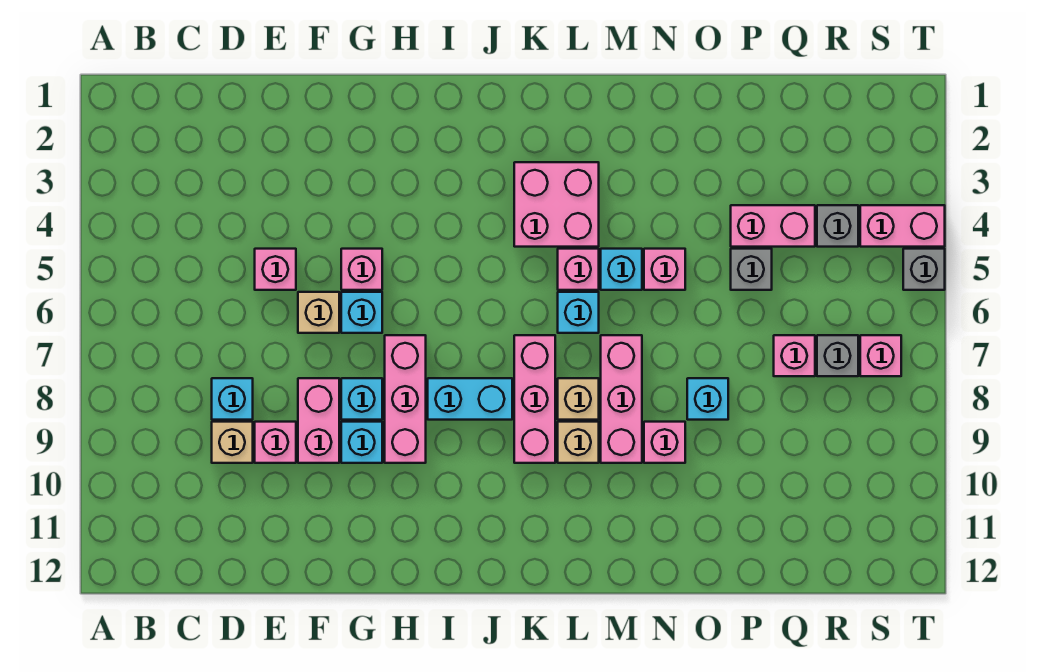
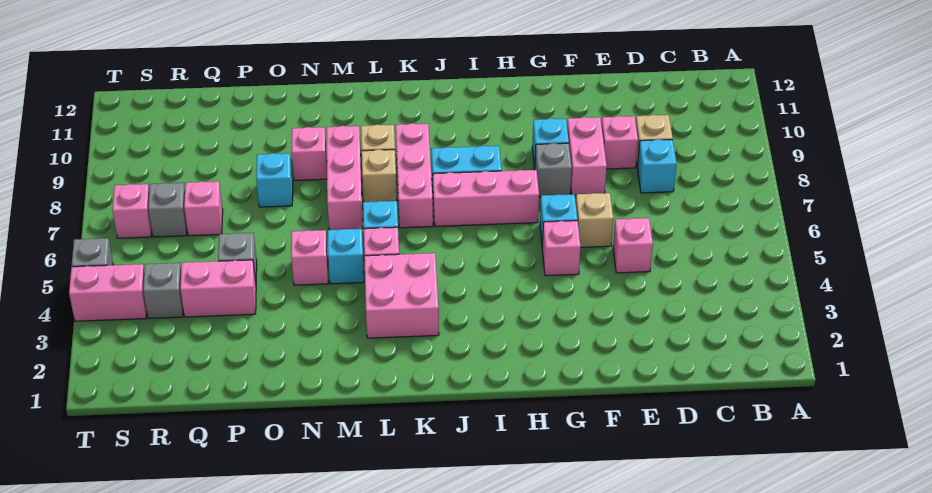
cyan 1x1 brick [341,378,382,420] -> grey 1x1 brick [535,143,572,197]
pink 1x3 brick [385,335,426,463] -> pink 1x3 brick turned to [433,170,539,226]

